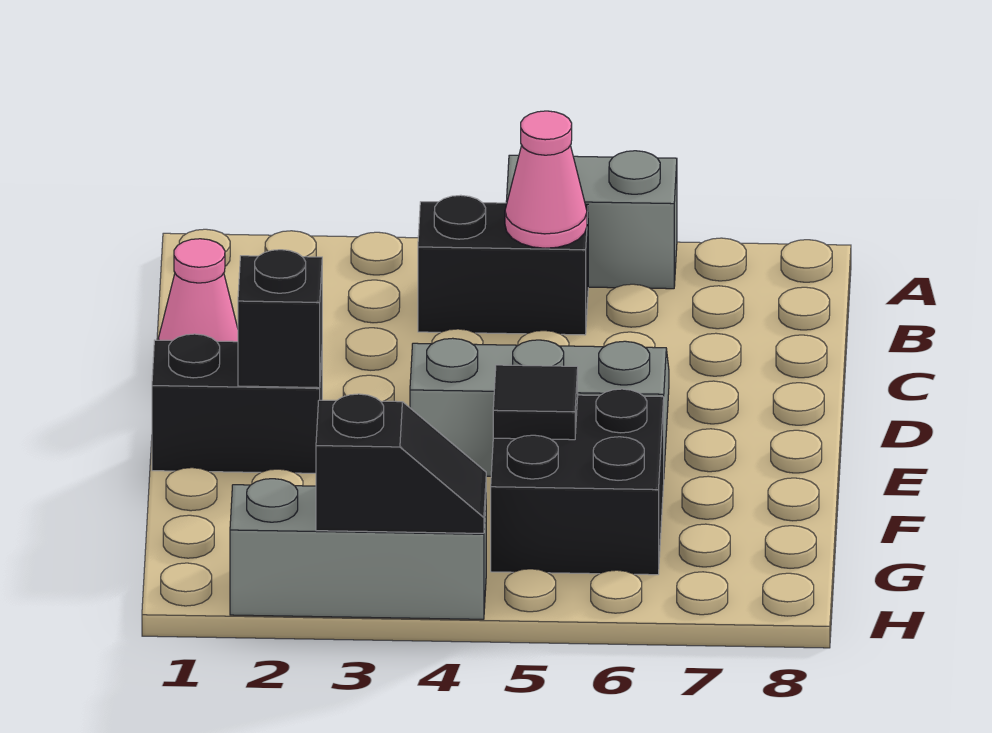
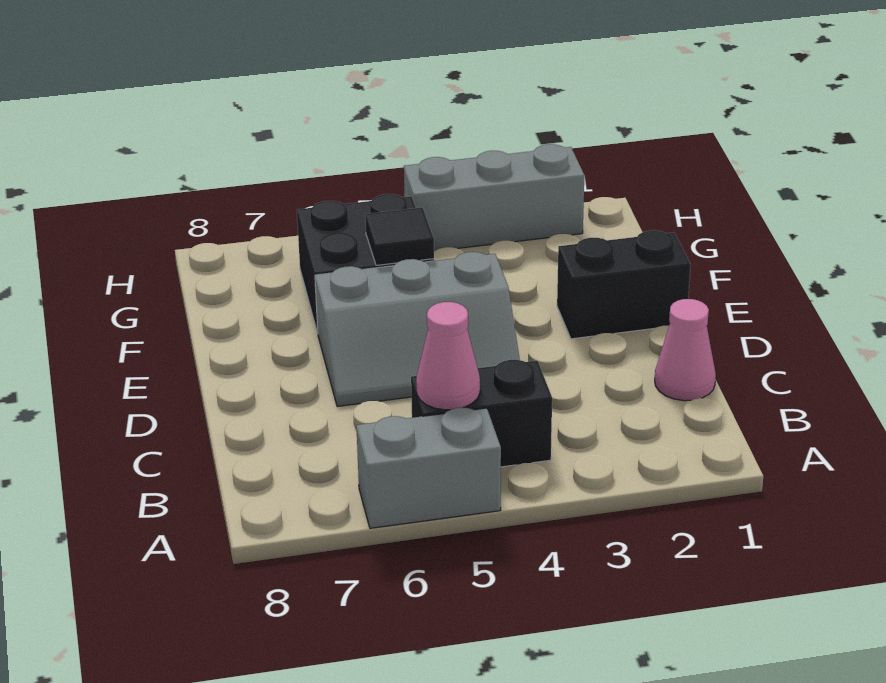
black 1x1 brick [238,250,322,388] -> none
black 1x2 slope [316,394,486,533] -> none

